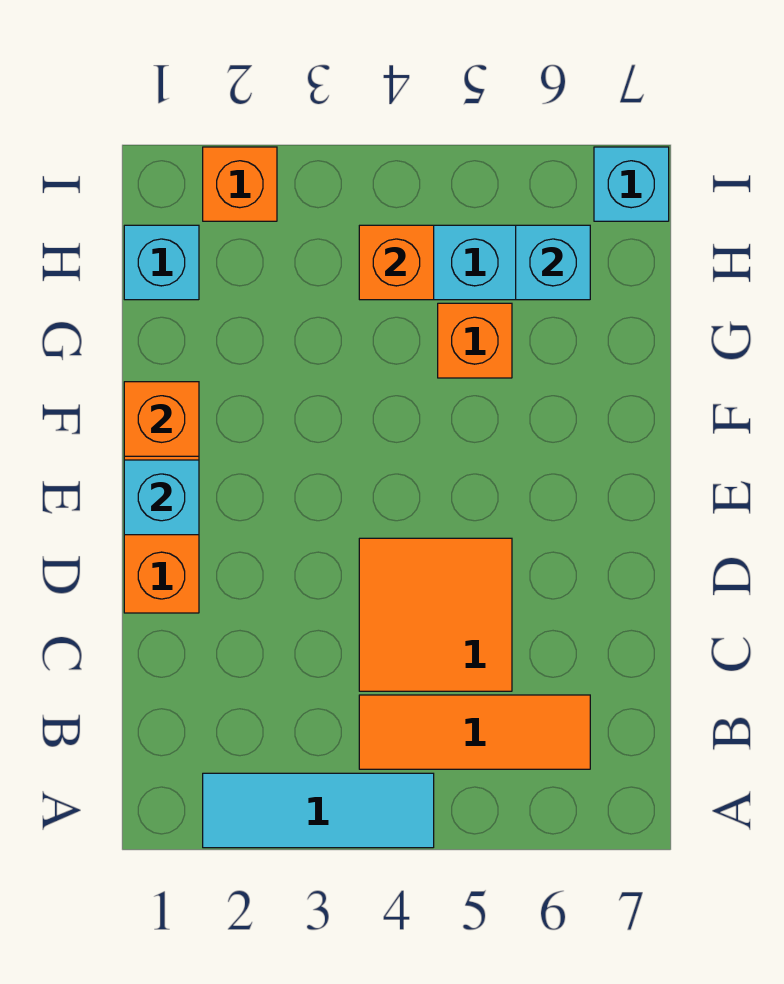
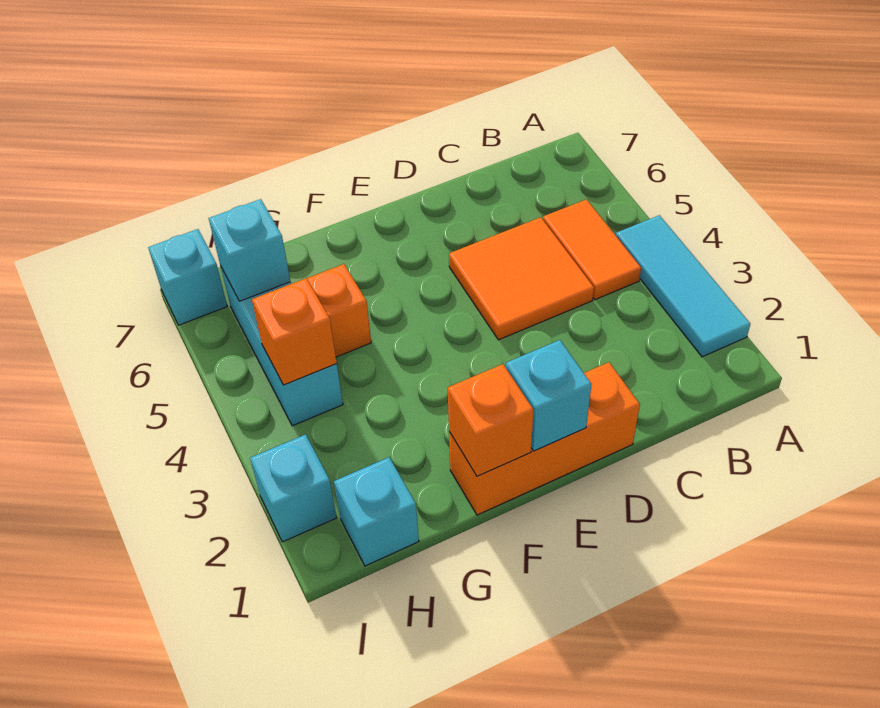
orange 1x3 tile [359,695,590,769] -> orange 1x2 tile [543,199,641,300]
orange 1x1 brick [203,147,277,221] -> cyan 1x1 brick [250,434,336,542]

